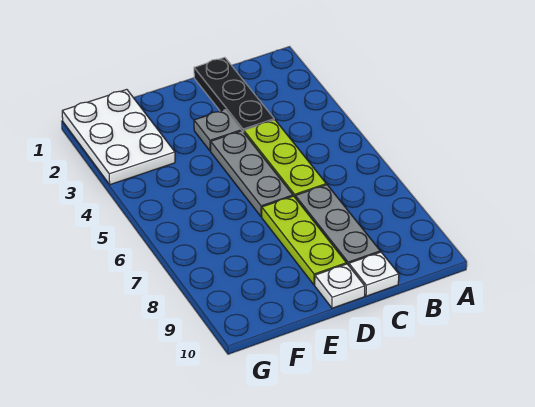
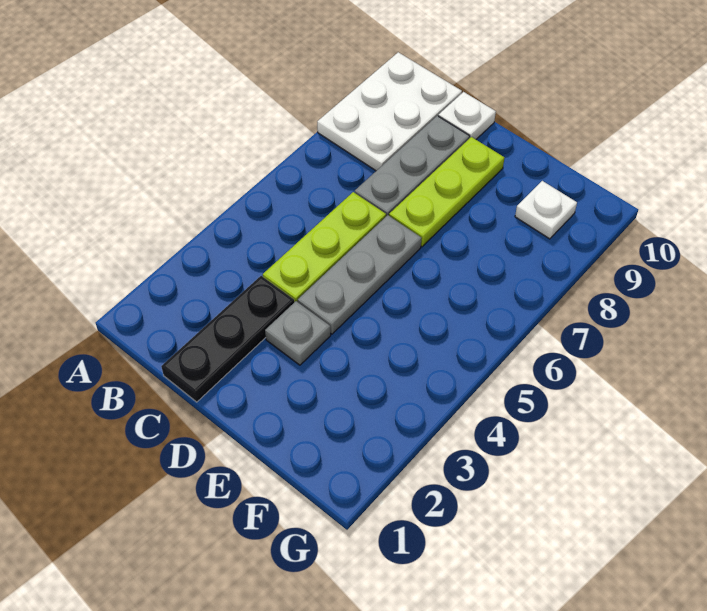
white 1x1 plate [315,264,365,308] -> white 1x1 plate moved to [515,181,577,239]
white 2x3 plate [62,89,175,185] -> white 2x3 plate moved to [317,52,462,171]

